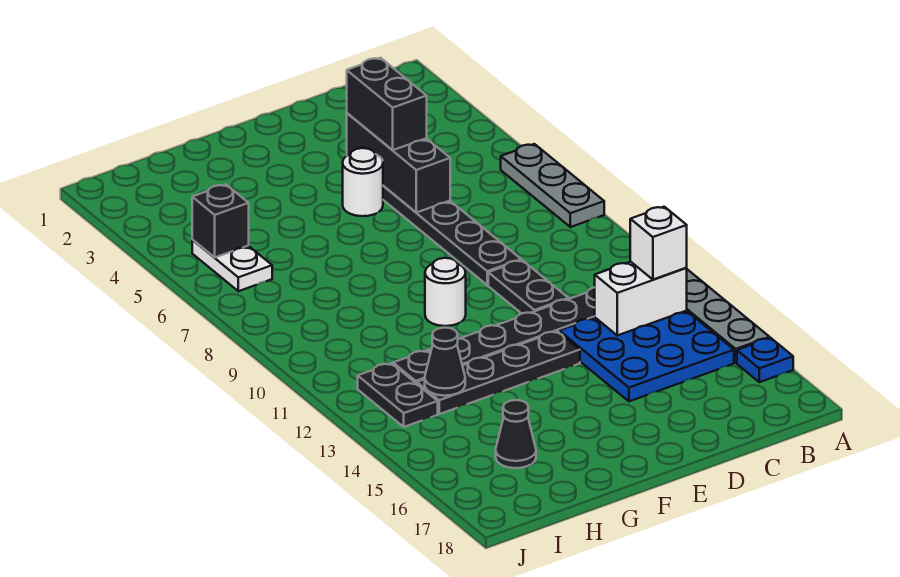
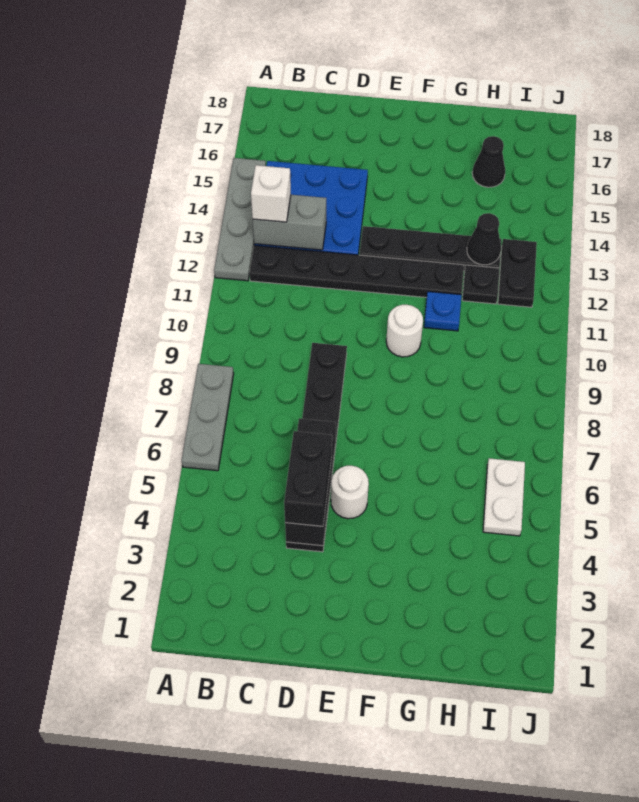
blue 1x1 plate [737,338,793,382] -> blue 1x1 plate moved to [424,292,461,331]
white 1x2 brick [595,262,687,335] -> grey 1x2 brick [253,195,326,250]
black 1x2 plate [488,260,568,313] -> none
black 1x1 brick [192,185,249,257] -> none

